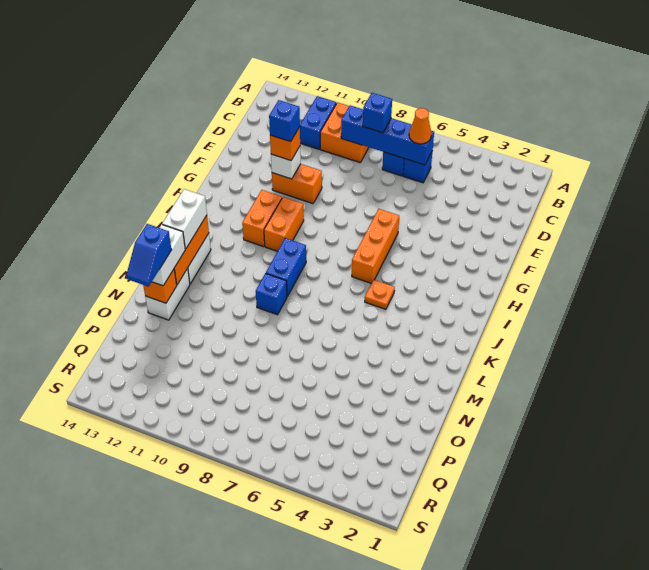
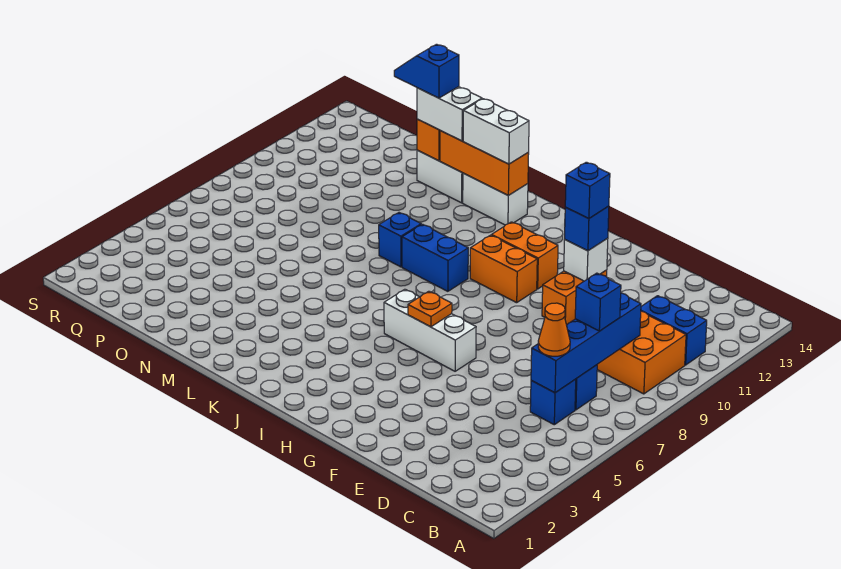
orange 1x1 brick [270,127,300,160] -> blue 1x1 brick [565,206,609,251]
orange 1x3 brick [352,209,399,283] -> white 1x3 brick [384,289,476,371]
orange 1x1 plate [365,280,395,309] -> orange 1x1 plate moved to [408,291,452,327]

